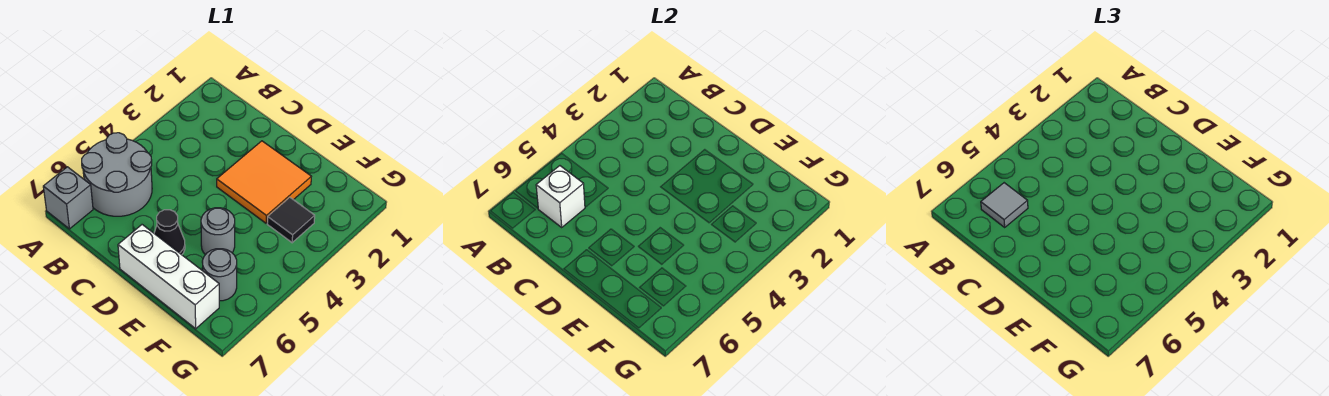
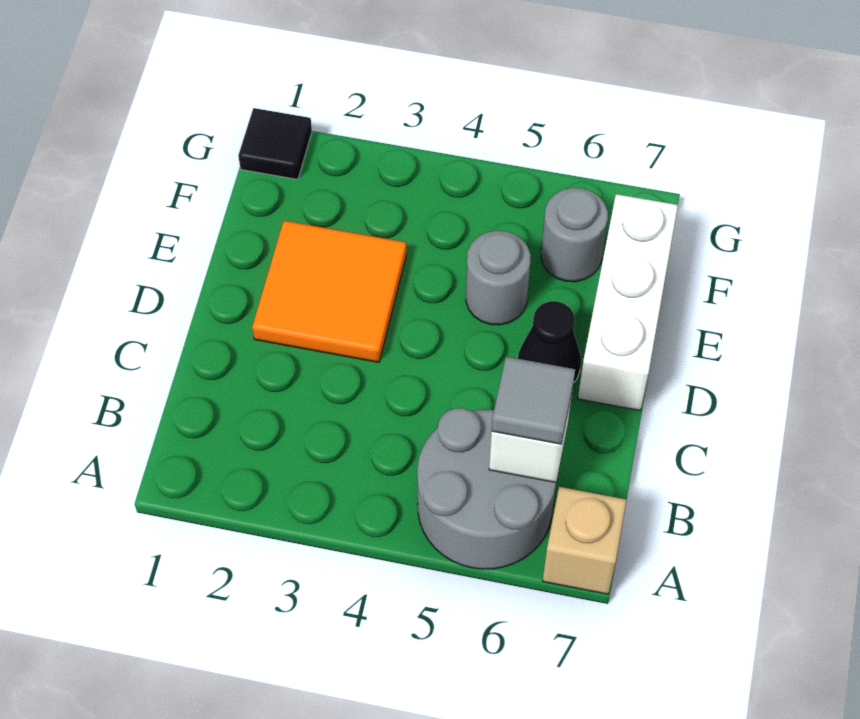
grey 1x1 brick [43,167,93,229] -> tan 1x1 brick [543,487,627,594]
black 1x1 tile [267,198,315,243] -> black 1x1 tile moved to [238,108,312,179]

